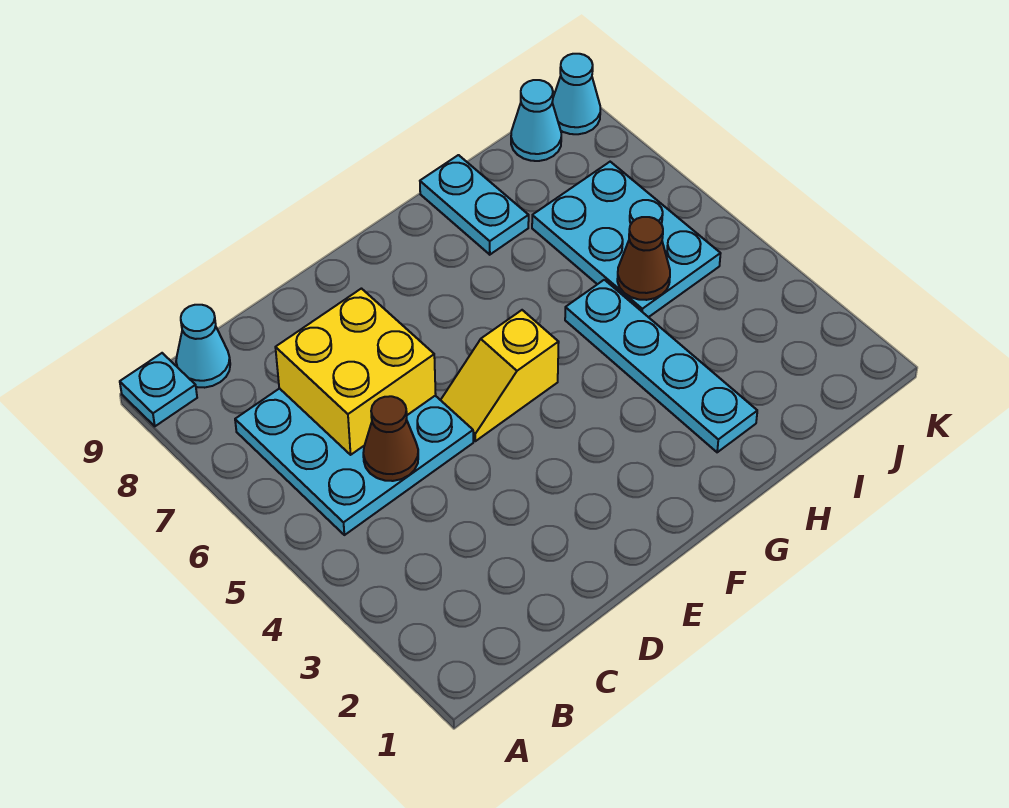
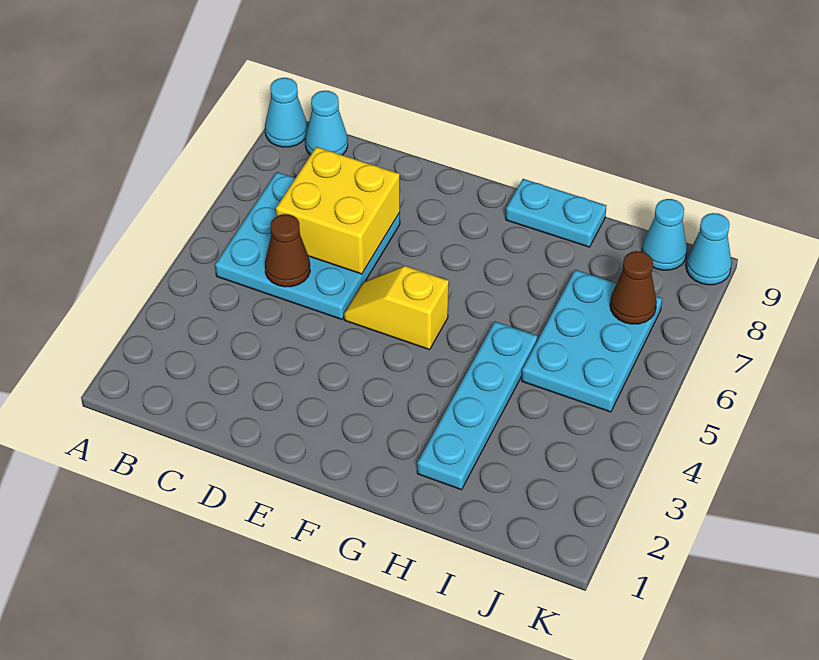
cyan 1x1 plate [120,353,197,426] -> cyan 1x1 cone [265,78,307,147]
cyan 1x2 plate [420,155,529,255] -> cyan 1x2 plate turned to [506,179,606,247]
brown 1x1 cone [617,217,670,300] -> brown 1x1 cone moved to [610,251,657,324]

